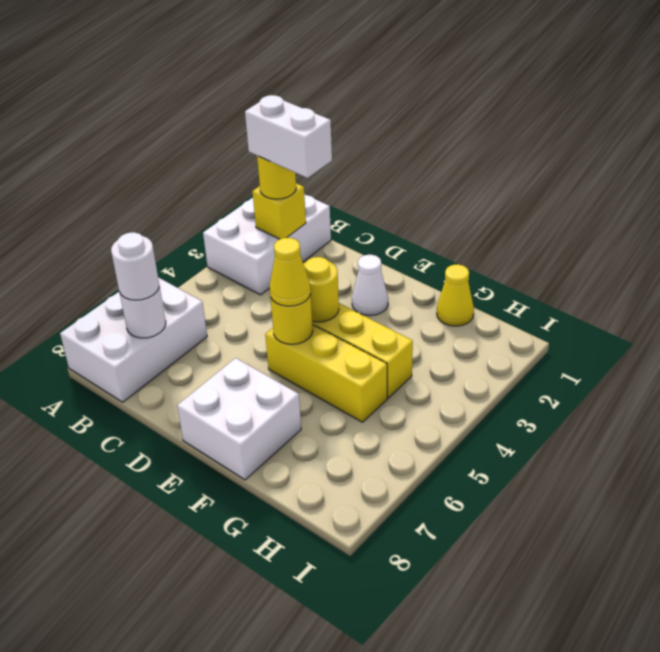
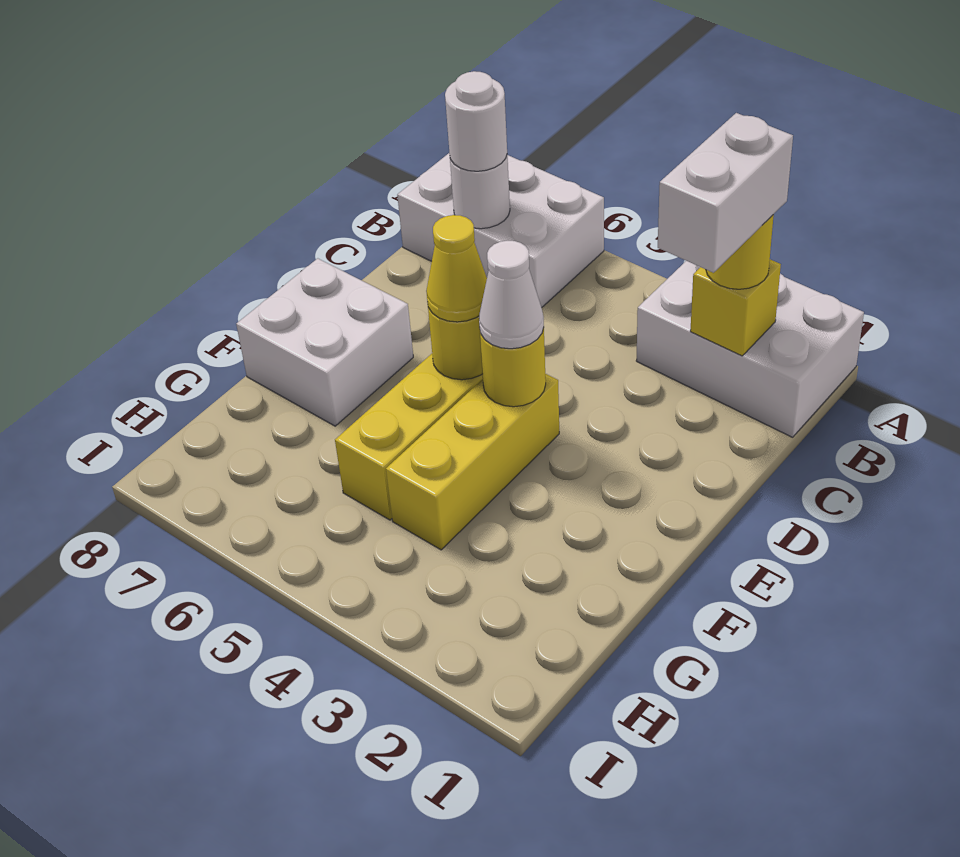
white 1x1 cone [352,255,388,316] -> white 1x1 cone moved to [479,241,544,349]
yellow 1x1 cone [437,264,474,326] -> none

